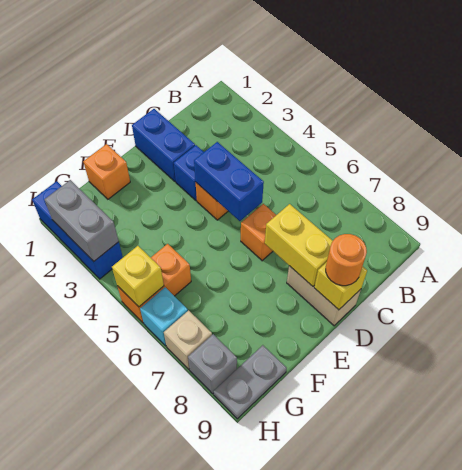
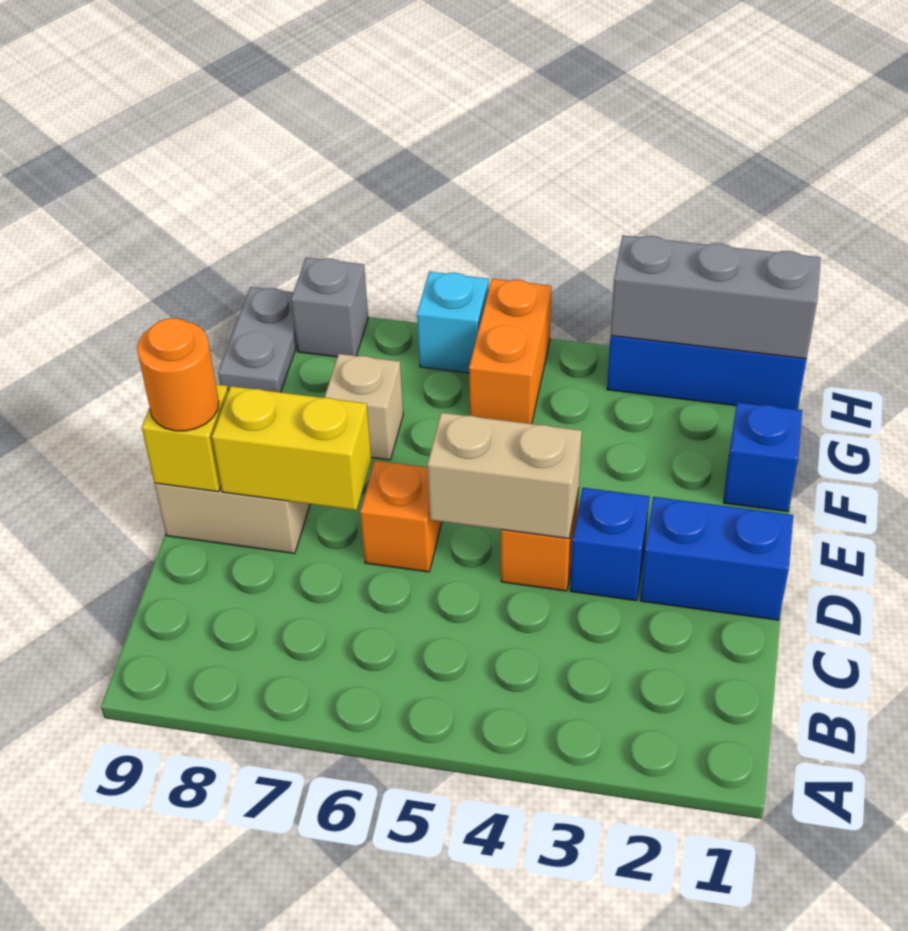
blue 1x2 brick [194,142,264,221] -> tan 1x2 brick [428,413,582,539]
orange 1x1 brick [83,144,130,199] -> blue 1x1 brick [724,402,802,512]
grey 1x2 brick [44,180,119,261] -> grey 1x3 brick [611,235,821,359]
yellow 1x1 brick [112,246,164,307] -> none
tan 1x1 brick [164,310,212,369] -> tan 1x1 brick moved to [324,354,403,460]

